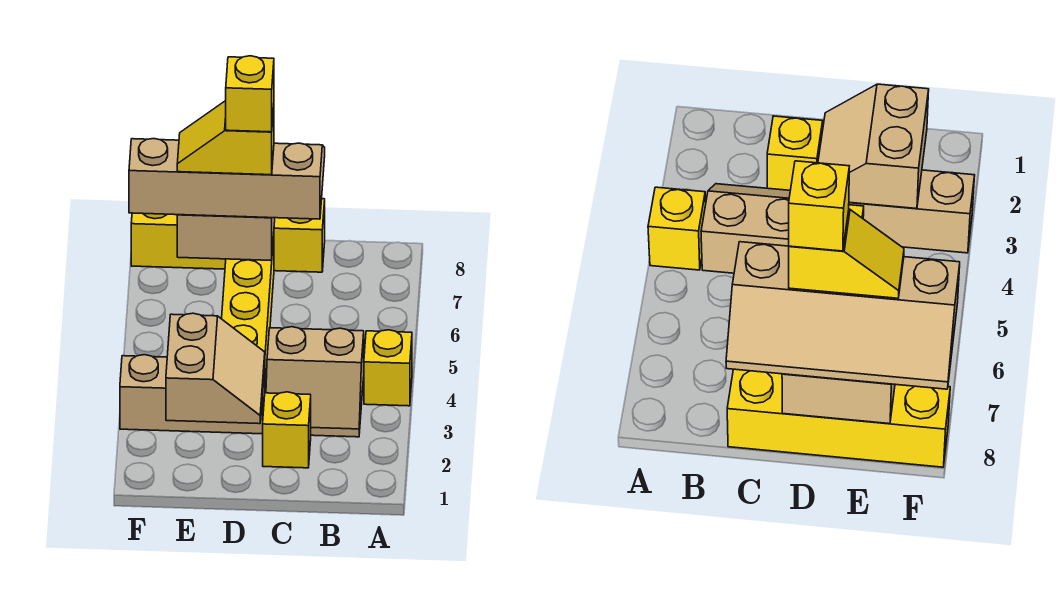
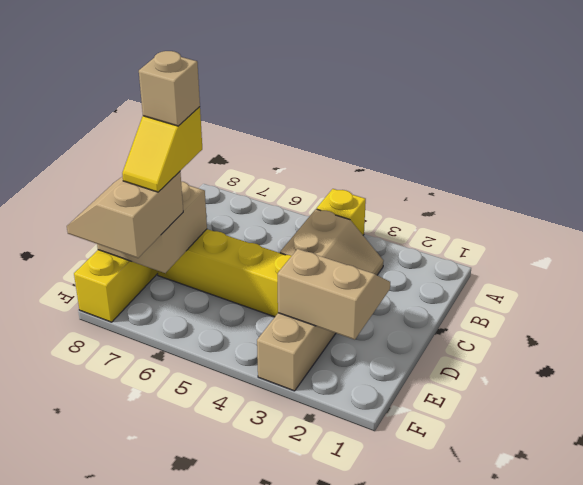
yellow 1x1 brick [263,392,311,468] -> none
tan 2x4 slope [129,139,325,219] -> tan 2x2 slope [67,172,183,258]
yellow 1x1 brick [226,56,274,132] -> tan 1x1 brick [139,51,200,126]

